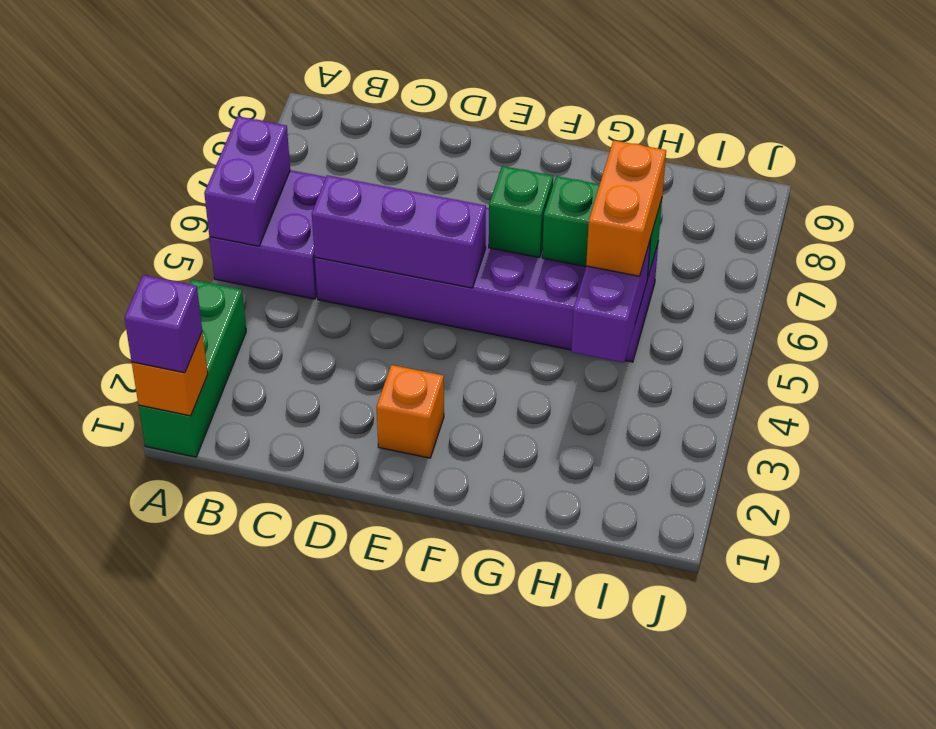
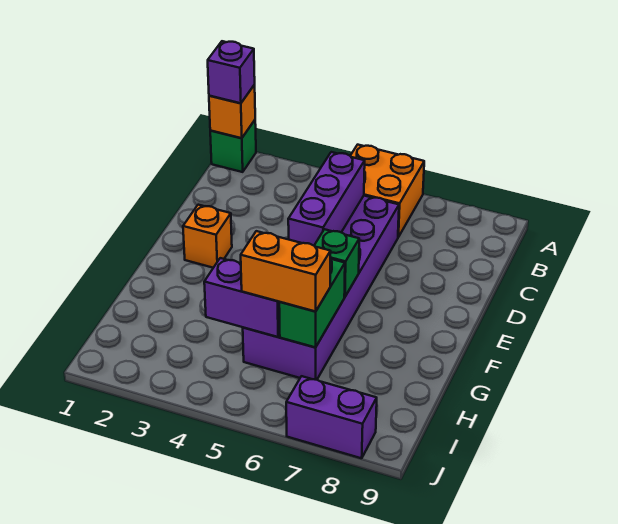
green 1x3 brick [139,280,246,457] -> green 1x1 brick [210,120,256,172]
purple 2x2 brick [209,170,326,299] -> orange 2x2 brick [351,145,424,237]
purple 1x2 brick [204,116,290,246] -> purple 1x2 brick moved to [286,376,377,458]

